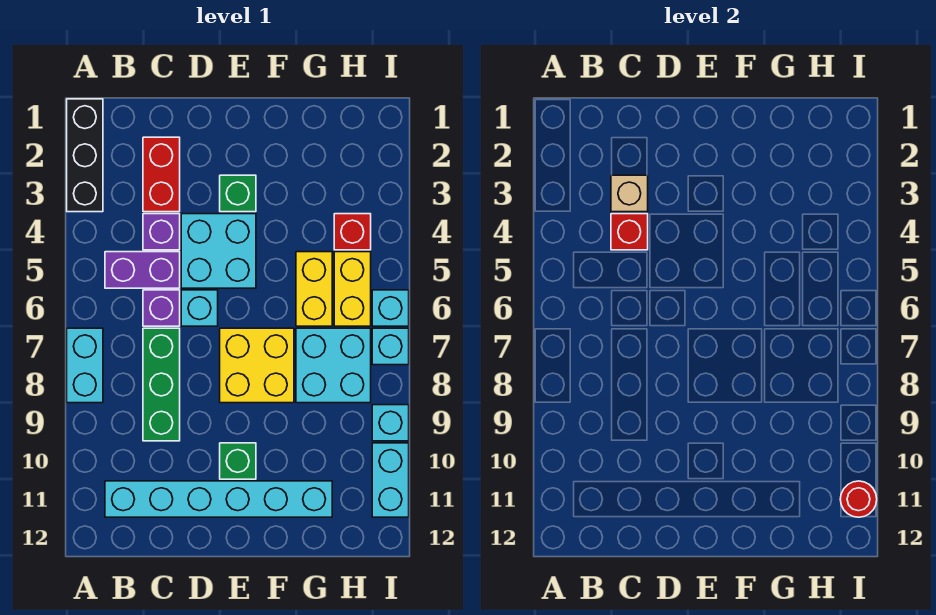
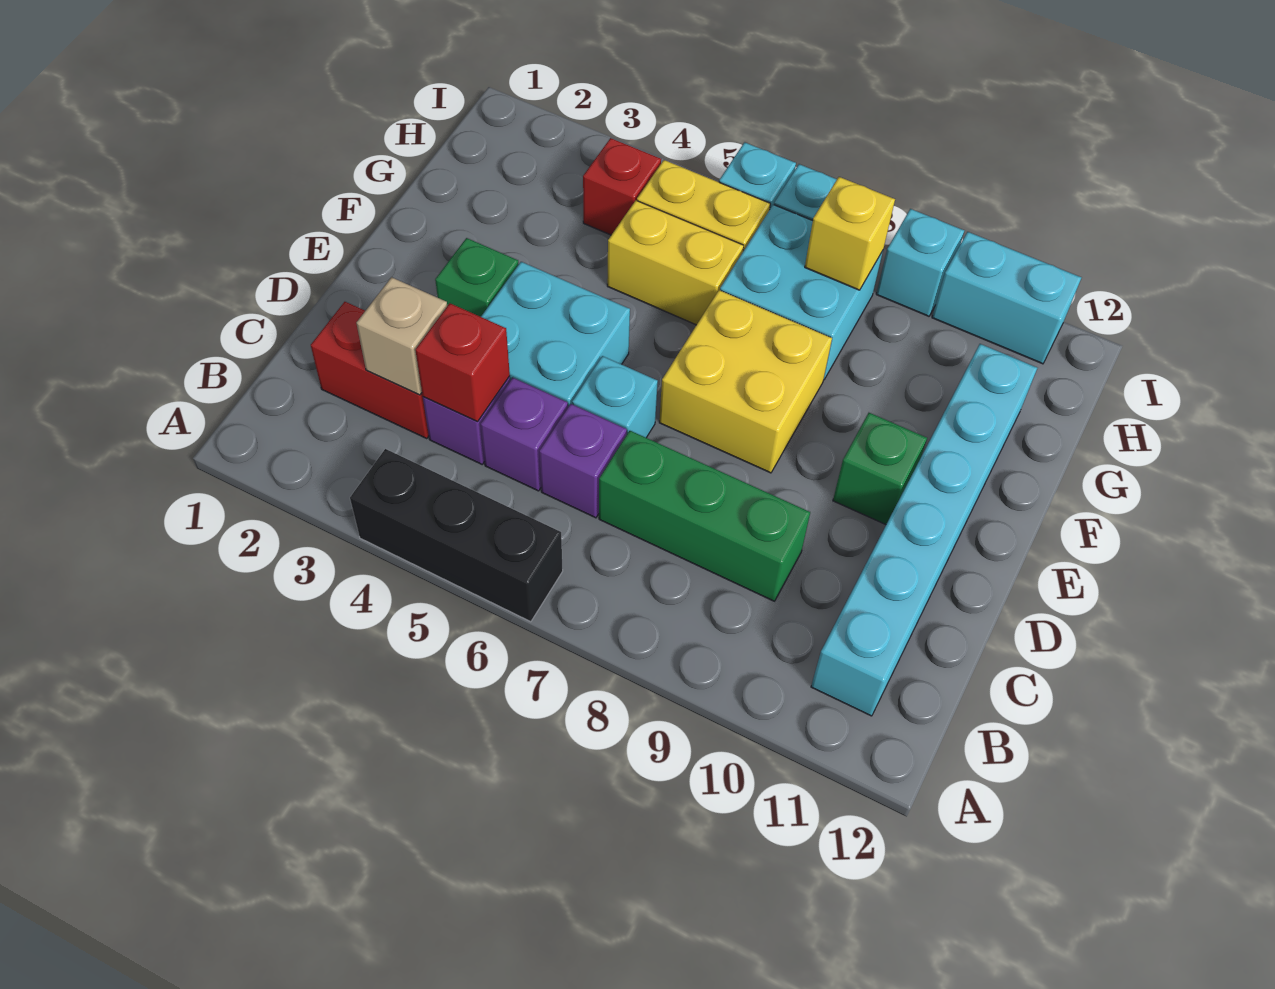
black 1x3 brick [67,99,103,212] -> black 1x3 brick moved to [350,449,563,622]
cyan 1x2 brick [67,328,103,403] -> none
purple 1x2 brick [105,252,180,288] -> purple 1x1 brick [481,378,568,491]
none -> yellow 1x1 brick [805,177,895,290]
red 1x1 round brick [840,481,877,517] -> none

